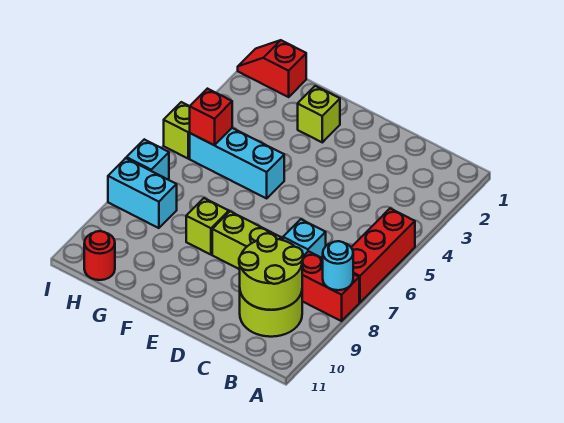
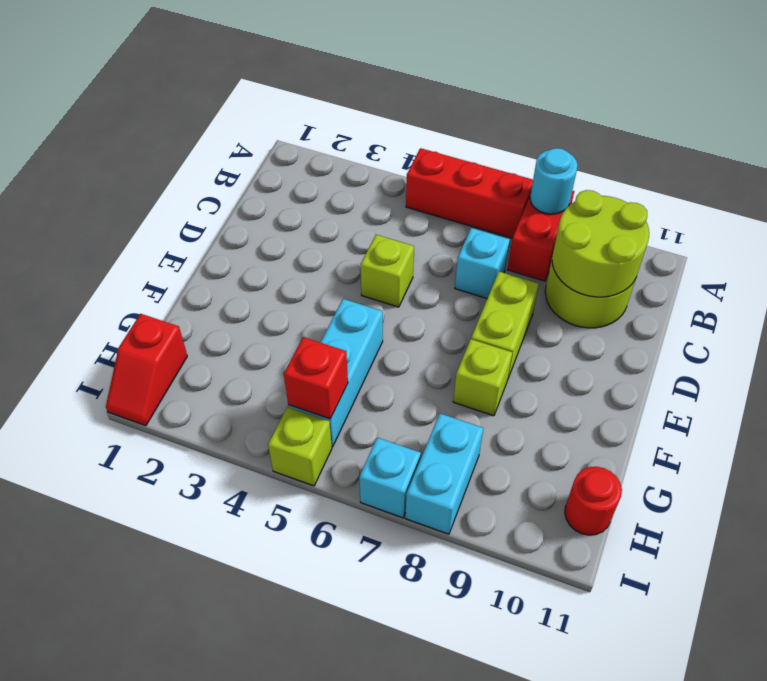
lime 1x1 brick [298,86,340,142] -> lime 1x1 brick moved to [360,235,414,307]

